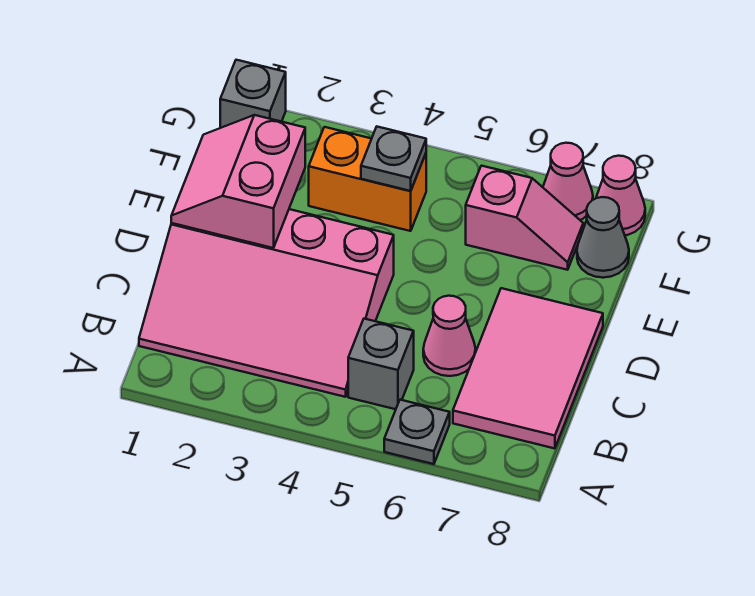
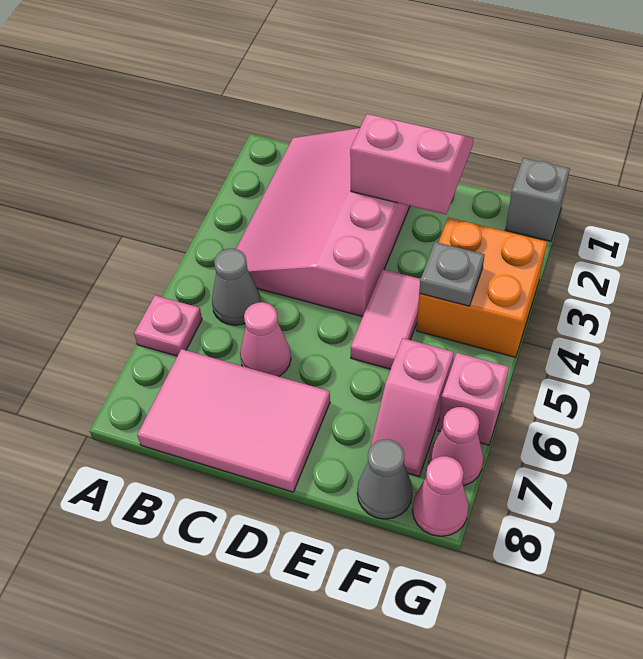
grey 1x1 plate [384,400,450,464] -> pink 1x1 plate [134,295,202,356]
grey 1x1 brick [348,319,414,409] -> grey 1x1 cone [212,249,261,325]
none -> pink 1x2 tile [351,269,420,369]
orange 1x2 brick [309,127,426,231] -> orange 2x2 brick [417,218,547,357]
none -> pink 1x1 brick [438,353,509,445]

